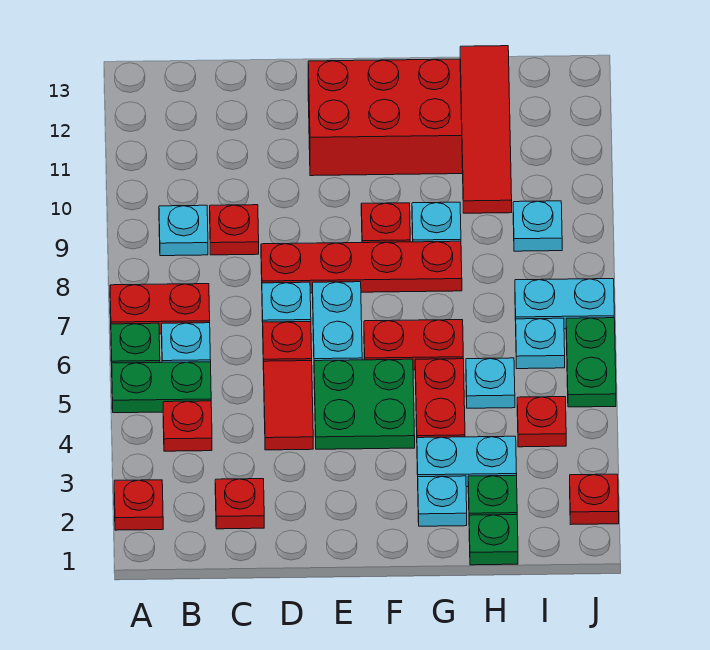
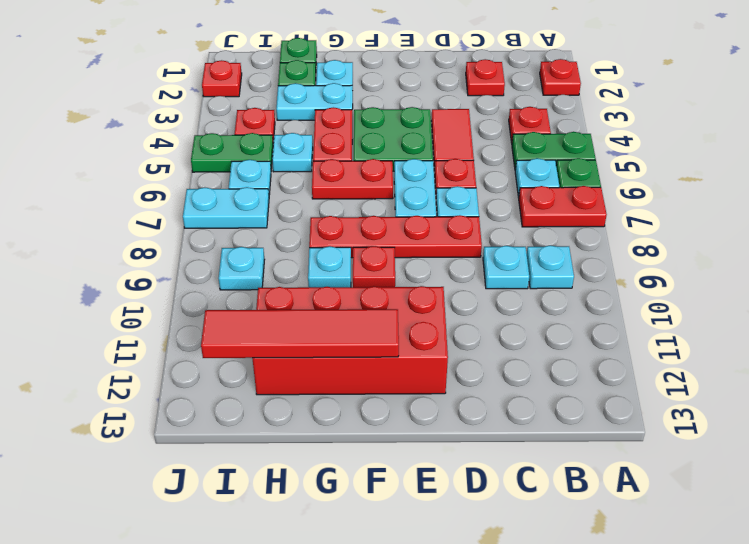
red 1x1 plate [210,205,259,255] -> cyan 1x1 plate [483,246,529,289]
red 1x4 tile [460,46,512,213] -> red 1x4 tile turned to [201,309,399,358]
green 1x2 plate [566,318,616,407] -> green 1x2 plate turned to [191,133,273,172]

